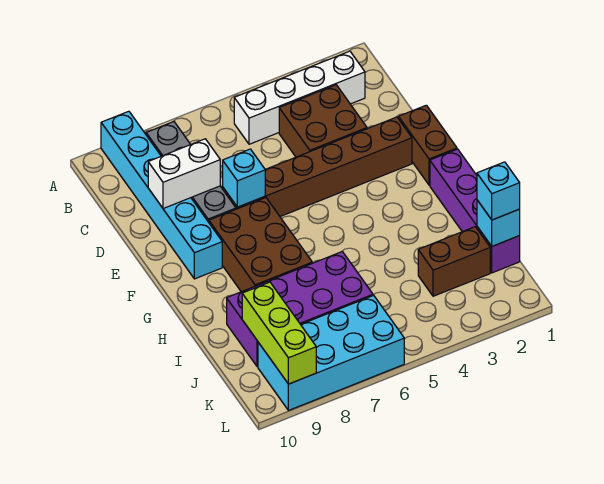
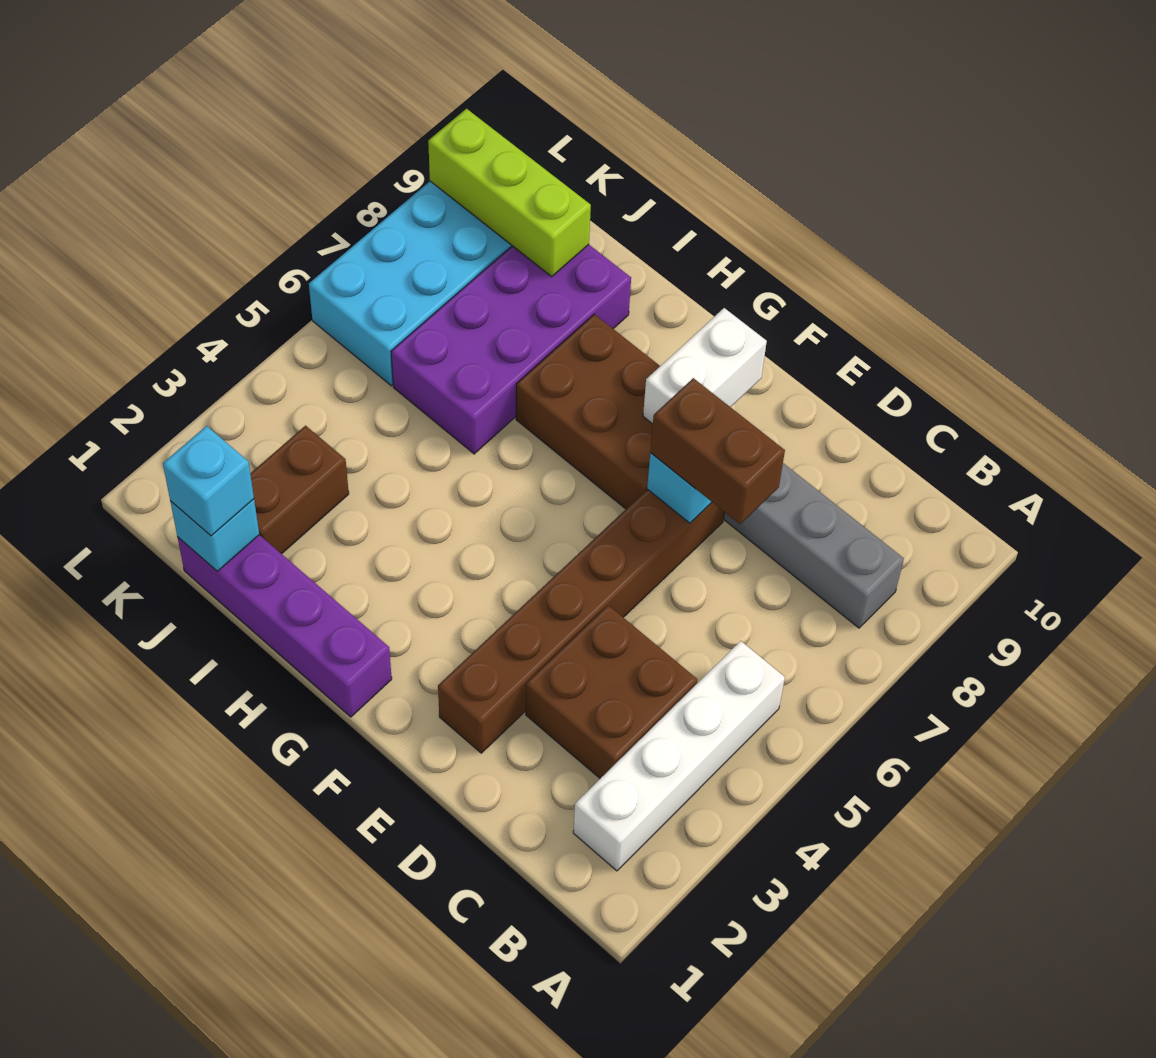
cyan 1x6 brick [101,111,222,279] -> none
white 1x2 brick [148,139,220,209] -> white 1x2 brick moved to [643,308,767,424]
brown 1x2 brick [399,105,457,185] -> brown 1x2 brick moved to [650,378,785,524]

